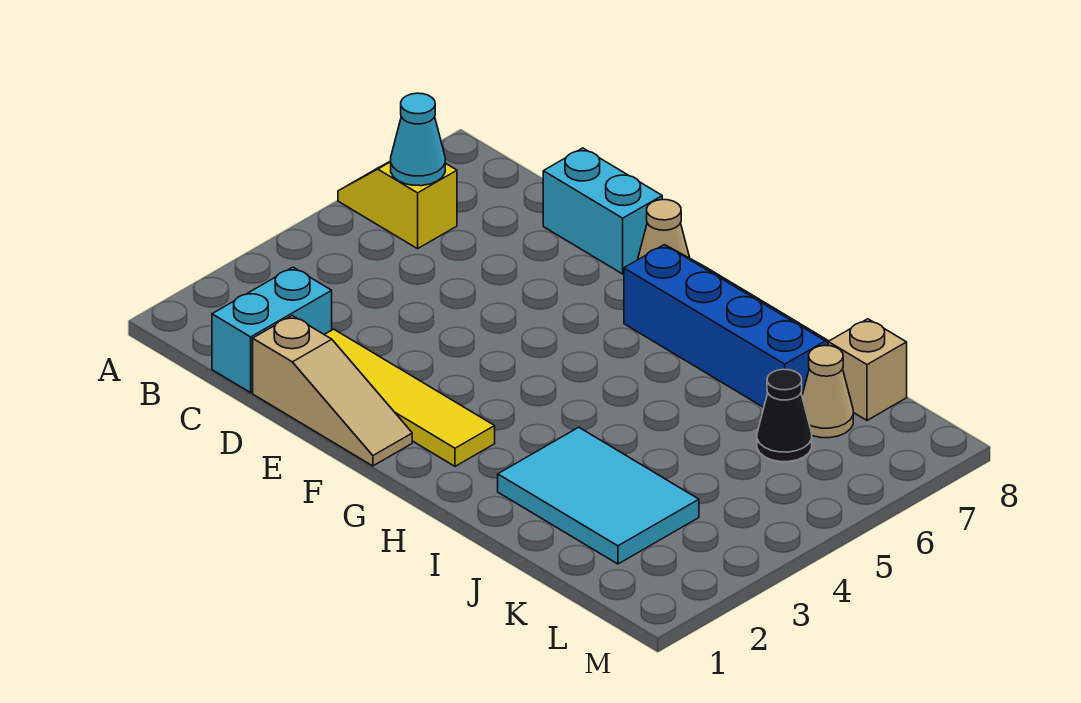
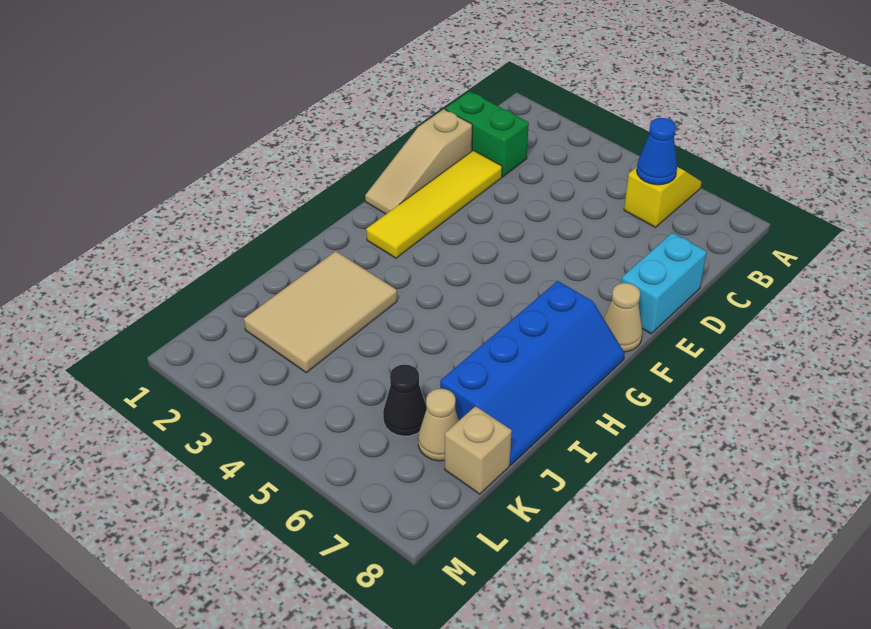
cyan 1x1 cone [391,93,445,186] -> blue 1x1 cone [637,118,677,185]
cyan 1x2 brick [212,267,332,393] -> green 1x2 brick [445,91,529,177]
cyan 2x3 tile [498,427,699,564] -> tan 2x3 tile [244,251,397,373]

